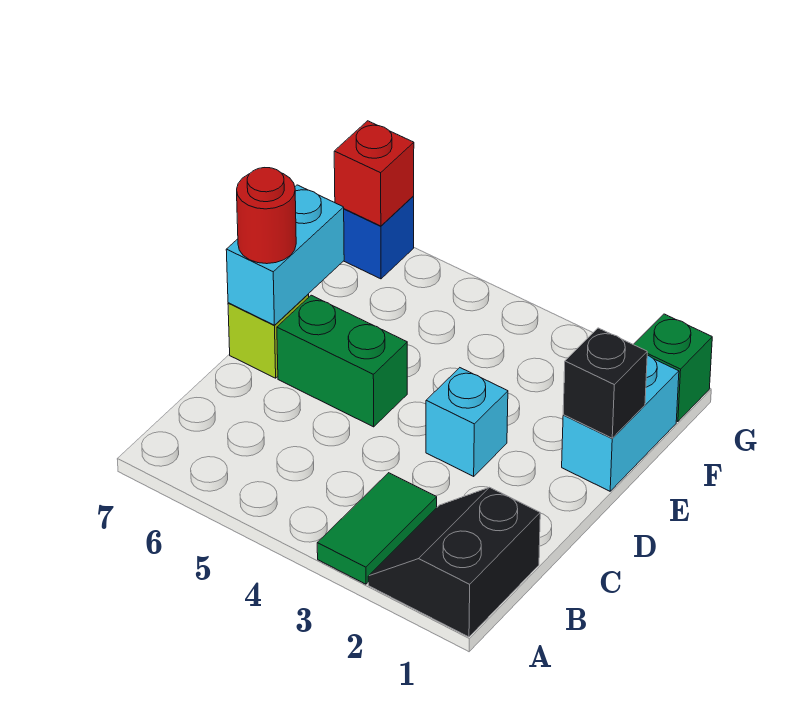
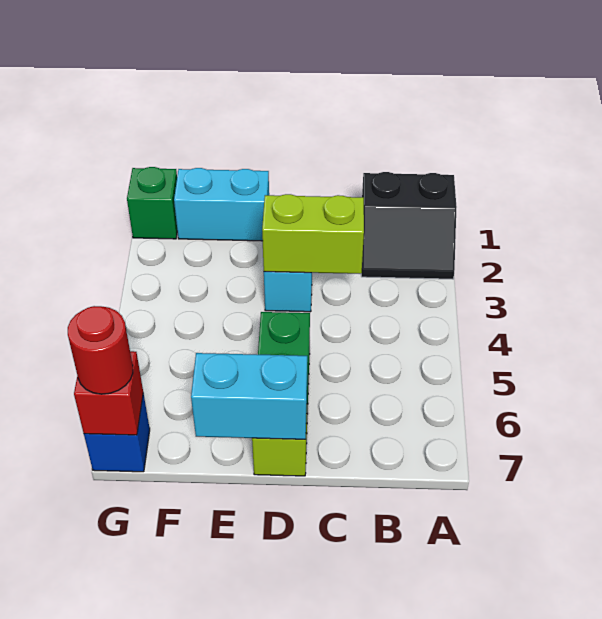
green 1x2 tile [317,473,437,584] -> none
none -> lime 1x2 brick [262,194,364,274]
red 1x1 round brick [237,168,296,264] -> red 1x1 round brick moved to [68,306,133,394]
black 1x1 brick [563,328,647,438] -> none

